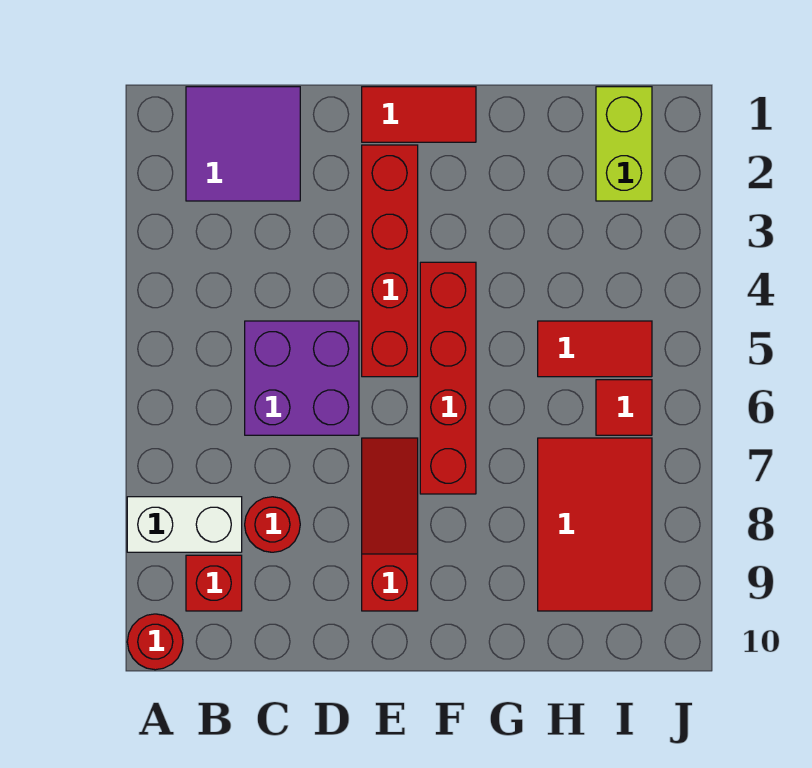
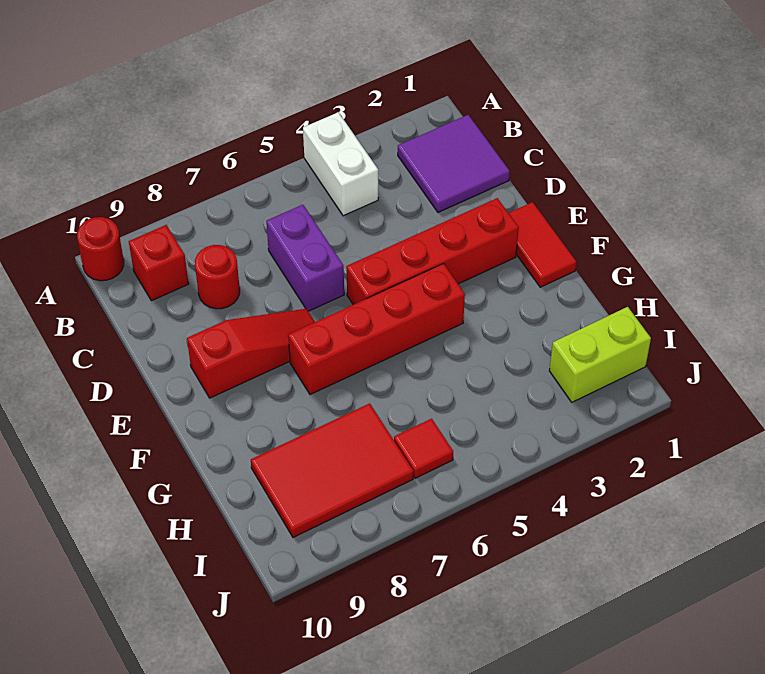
white 1x2 brick [127,497,242,552] -> white 1x2 brick moved to [303,112,378,216]
purple 2x2 brick [245,321,359,435] -> purple 1x2 brick [266,205,344,311]
red 1x2 tile [538,321,652,377] -> none

